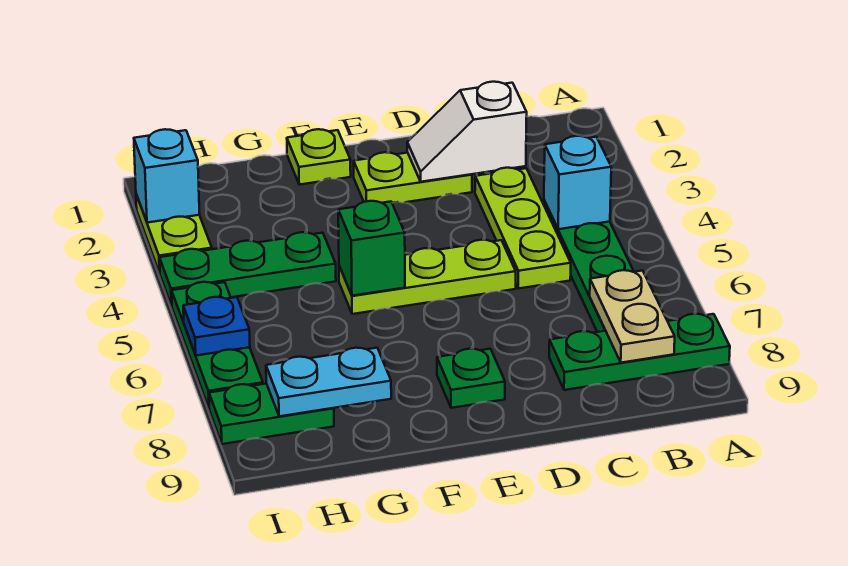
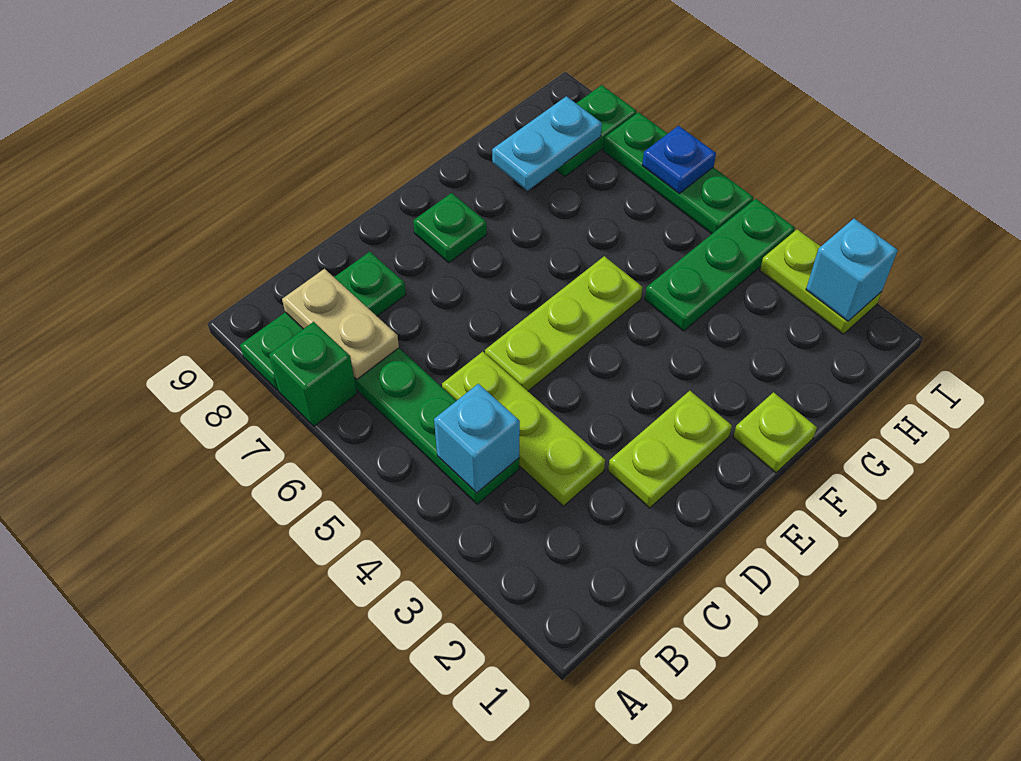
white 1x2 slope [407,82,527,182] -> none
green 1x1 brick [338,201,405,296] -> green 1x1 brick moved to [269,322,357,426]

